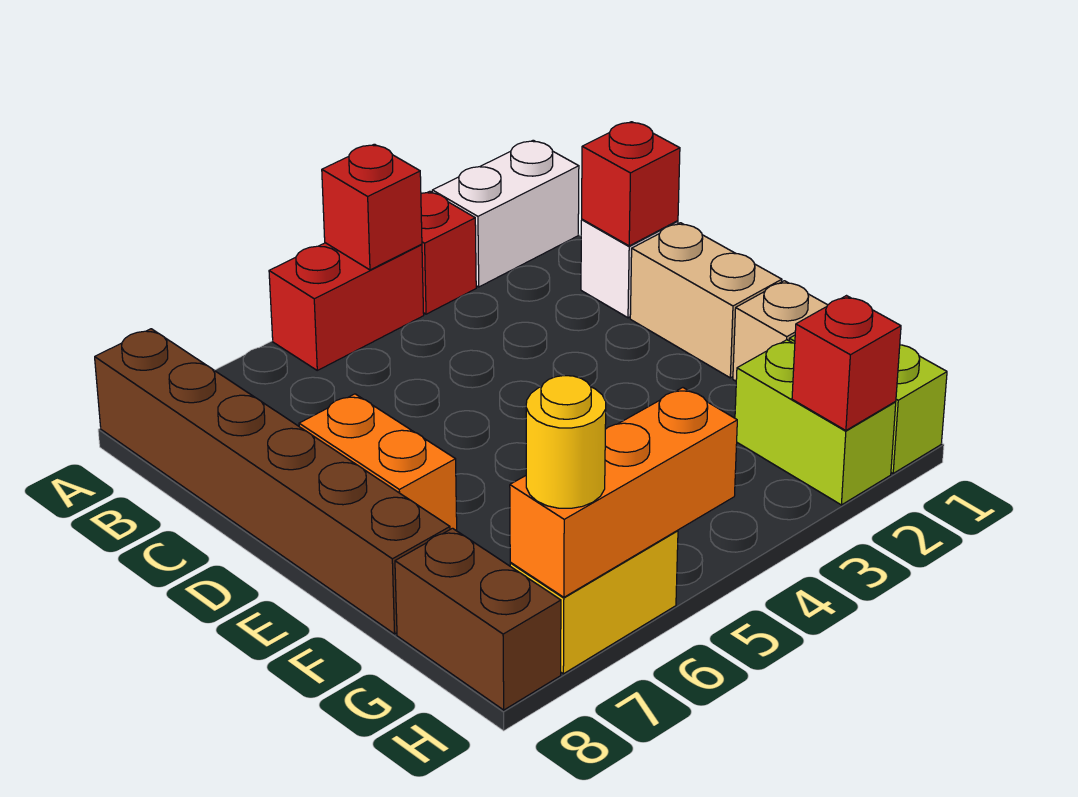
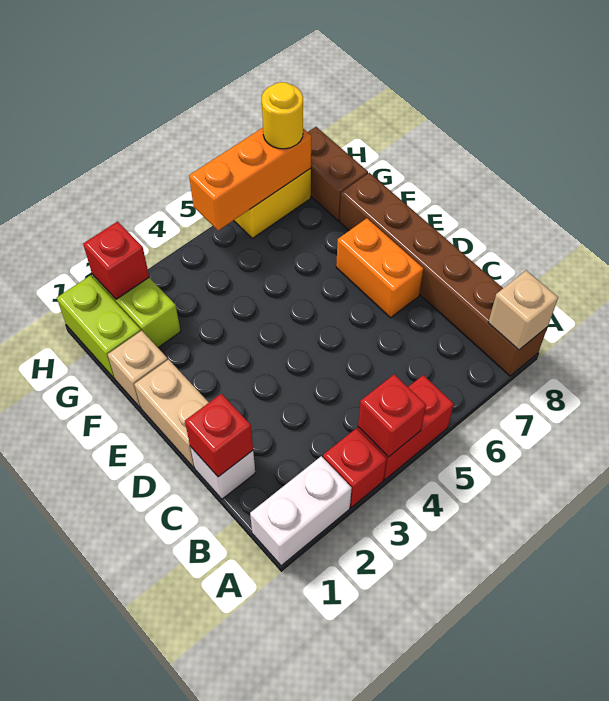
none -> tan 1x1 brick [488,270,558,350]

